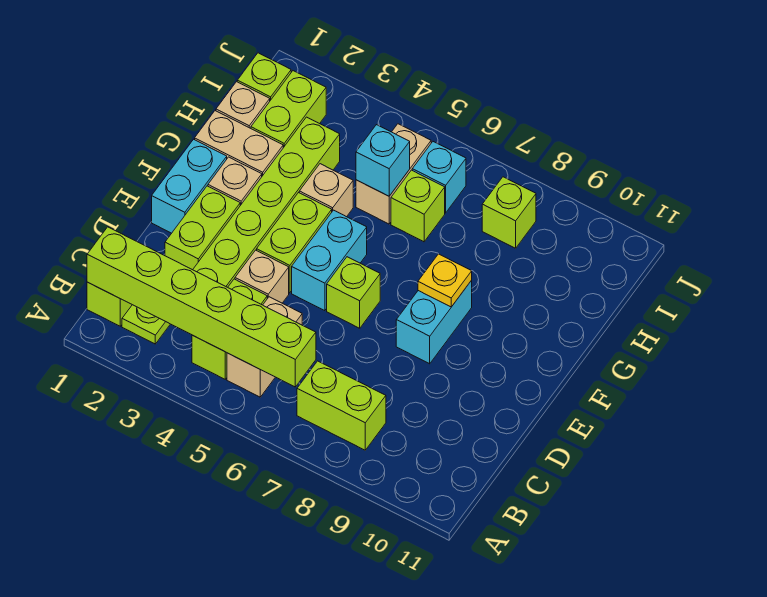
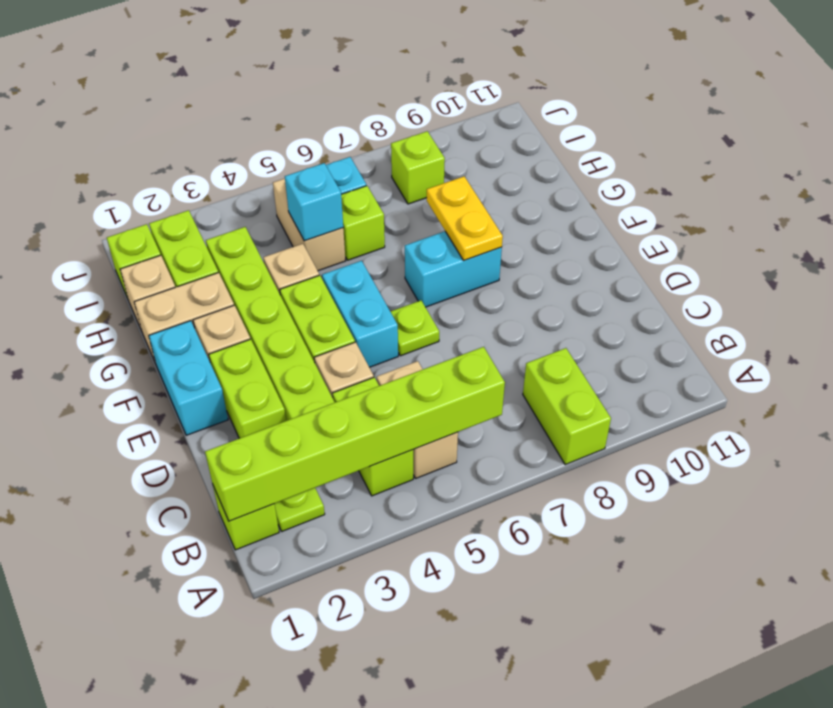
lime 1x2 brick [297,361,386,450] -> lime 1x2 brick turned to [523,348,611,465]
lime 1x1 brick [327,257,380,328] -> lime 1x1 plate [390,300,439,356]
cyan 1x2 brick [396,280,472,364] -> cyan 1x2 brick turned to [405,231,502,307]
yellow 1x1 plate [418,254,472,307] -> yellow 1x2 plate [427,176,503,261]

